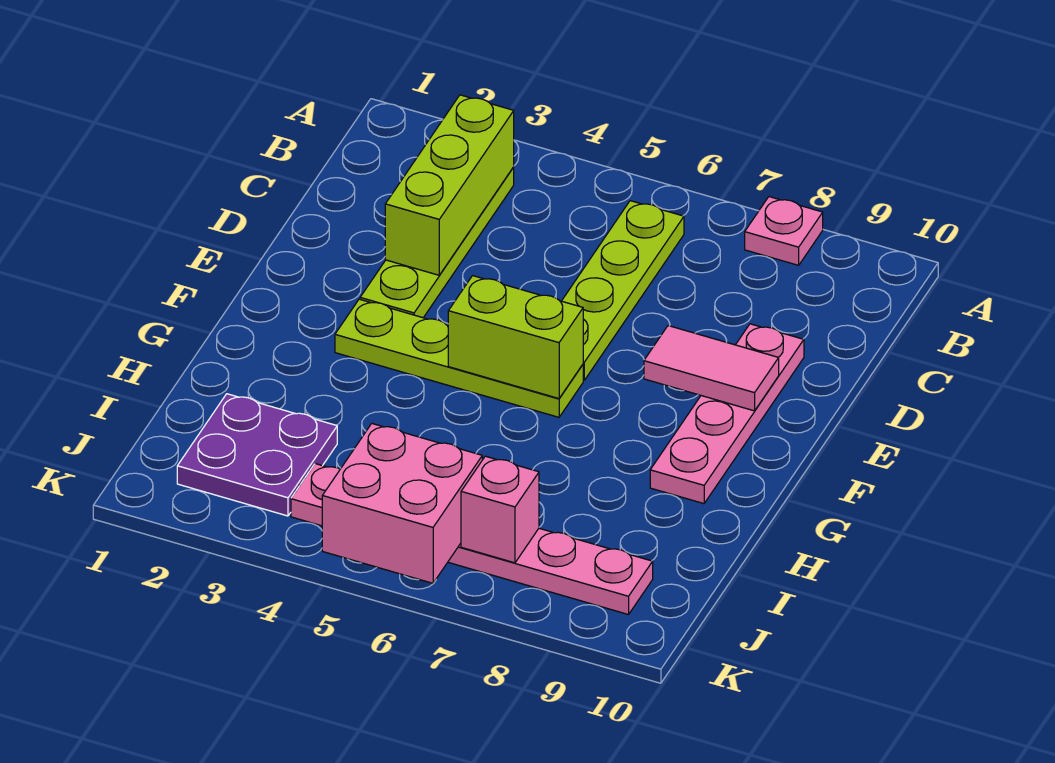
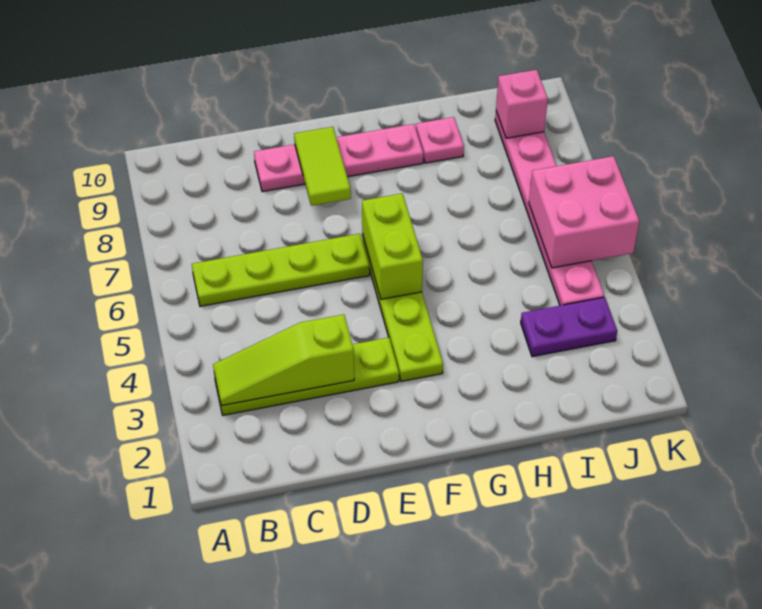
pink 1x1 plate [745,197,823,265] -> pink 1x1 plate moved to [416,117,464,163]
lime 1x3 brick [385,95,514,275] -> lime 1x3 slope [213,314,354,406]
pink 1x2 tile [644,326,779,411] -> lime 1x2 tile [294,127,351,206]
purple 2x2 plate [177,394,337,516] -> purple 1x2 plate [521,297,617,357]
pink 1x1 brick [461,456,539,563] -> pink 1x1 brick moved to [496,70,548,138]

